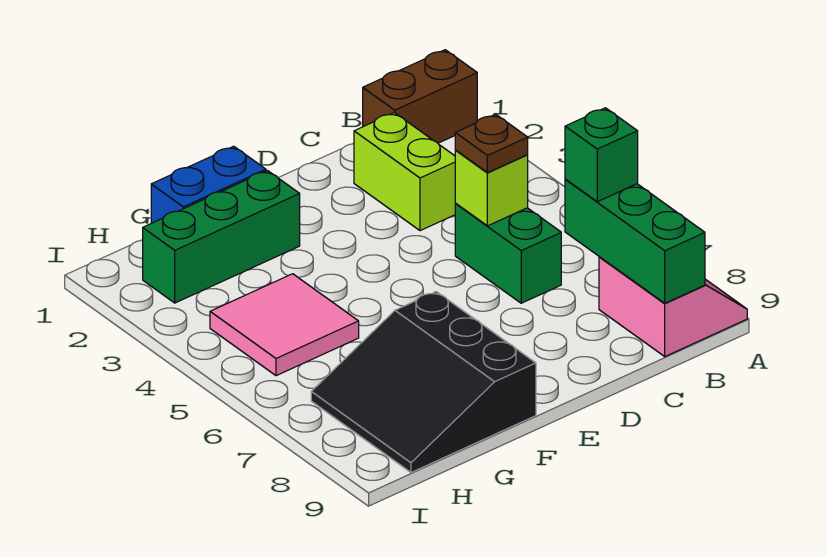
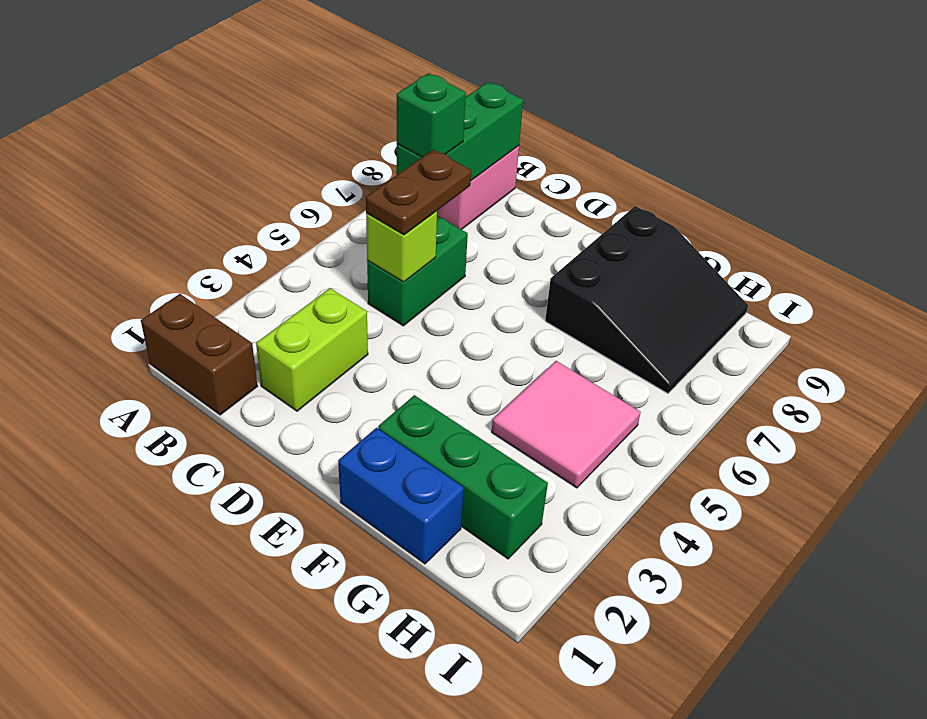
brown 1x1 plate [455,114,528,173] -> brown 1x2 plate [366,149,471,235]

